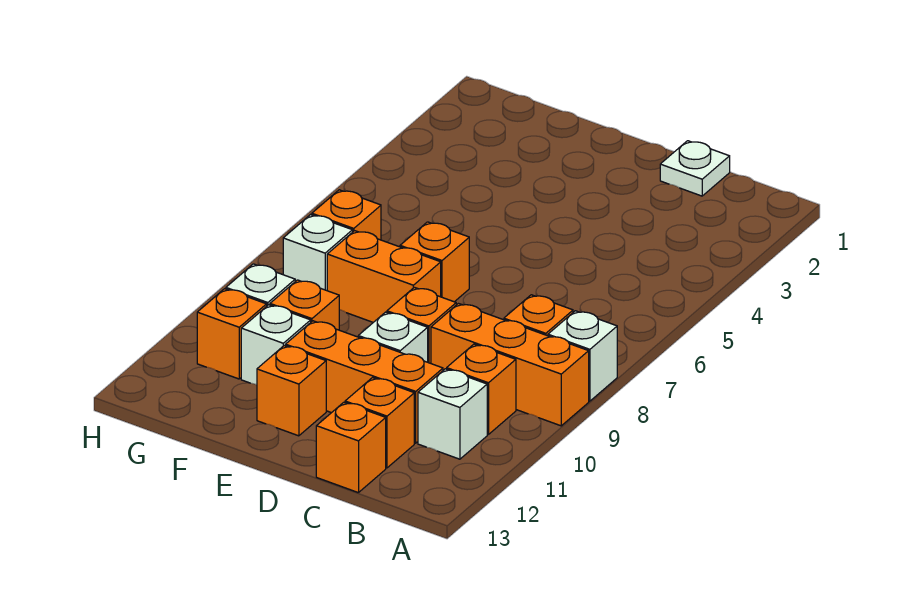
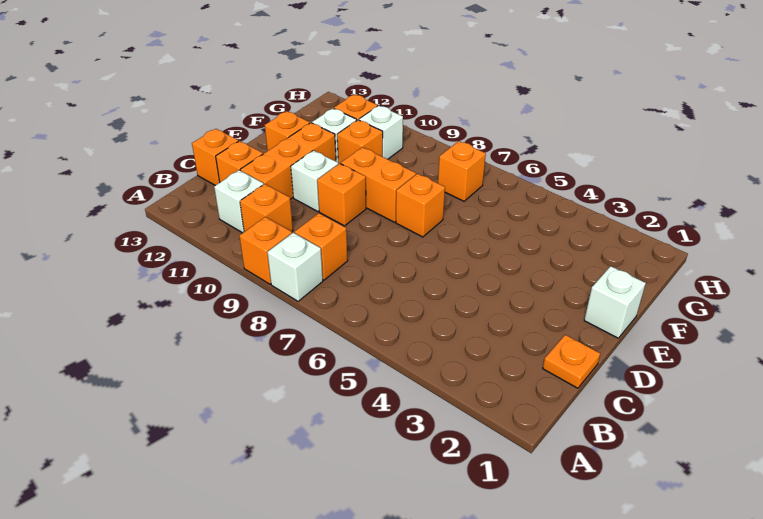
orange 1x3 brick [431,304,589,426] -> orange 1x1 brick [240,217,292,284]
white 1x1 plate [660,141,730,196] -> orange 1x1 plate [543,335,600,388]
orange 1x2 brick [327,231,441,322] -> orange 1x2 brick turned to [341,147,416,222]
white 1x1 brick [283,215,353,291] -> white 1x1 brick moved to [584,266,646,338]

